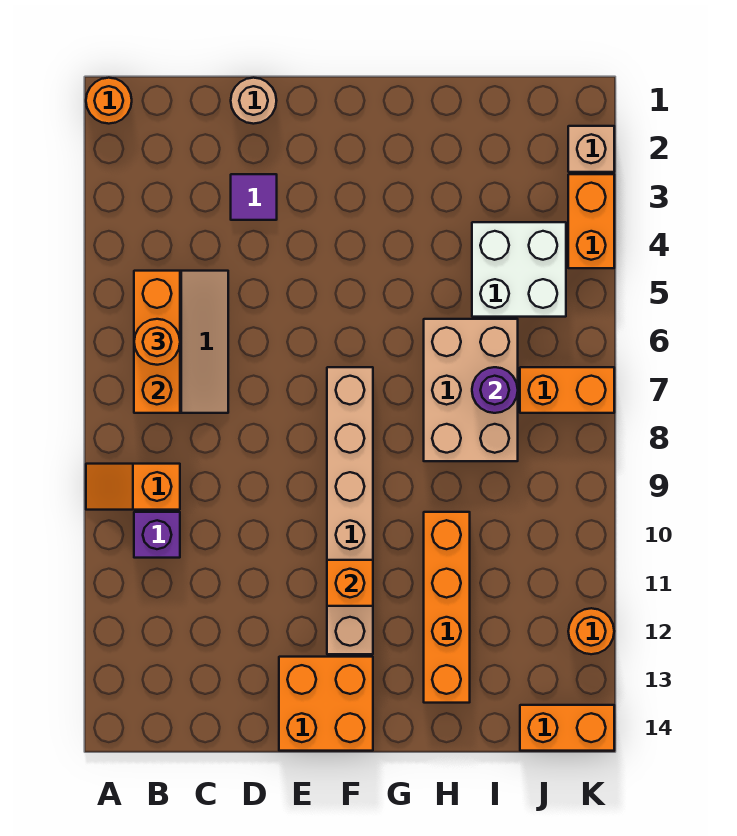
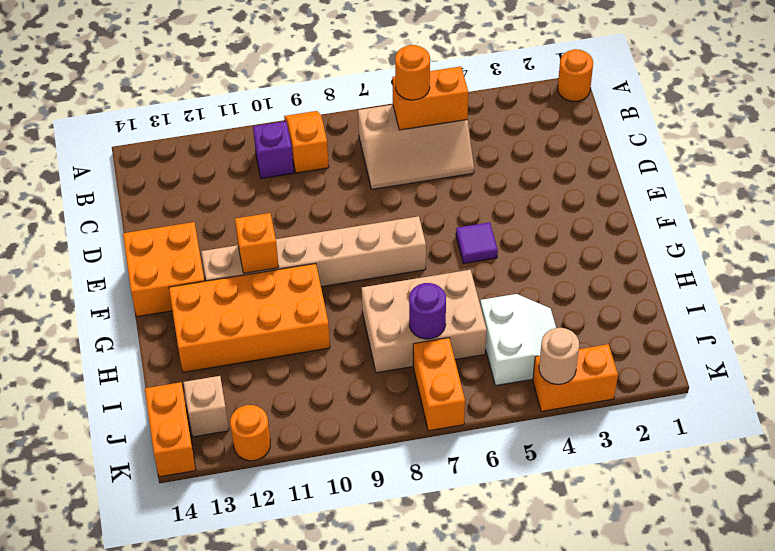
orange 1x3 brick [134,271,180,413] -> orange 1x2 brick [392,66,468,130]
tan 1x1 round brick [231,78,277,124] -> tan 1x1 round brick moved to [539,328,579,384]
purple 1x1 tile [231,174,277,220] -> purple 1x1 tile moved to [456,222,498,263]
orange 1x4 brick [424,512,470,703] -> orange 2x4 brick [169,264,330,372]
white 2x2 brick [472,222,566,317] -> white 2x2 slope [480,294,556,386]
tan 1x1 brick [568,126,614,172] -> tan 1x1 brick moved to [184,376,229,437]

